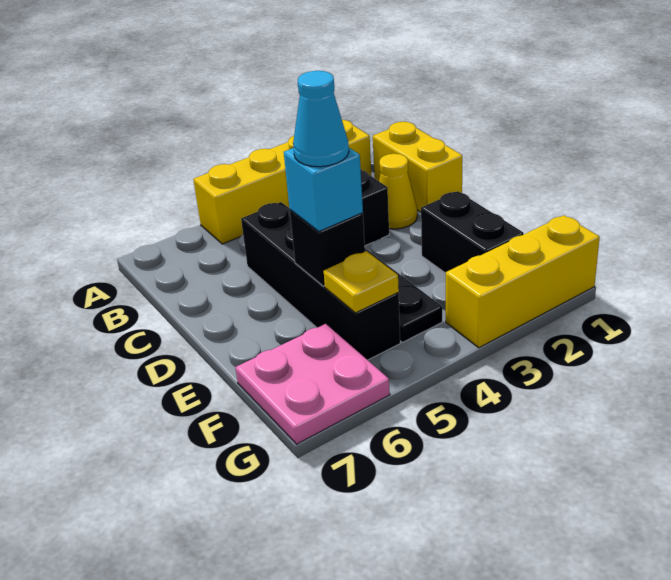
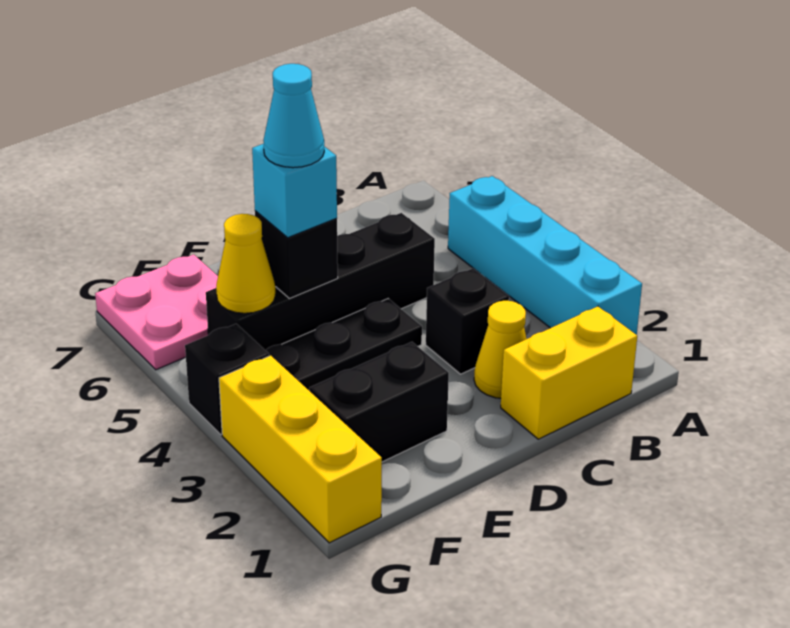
yellow 1x4 brick [193,120,371,244] -> cyan 1x4 brick [448,176,642,335]
yellow 1x1 plate [324,251,399,313] -> yellow 1x1 cone [216,214,276,313]
none -> black 1x1 brick [185,324,269,435]

